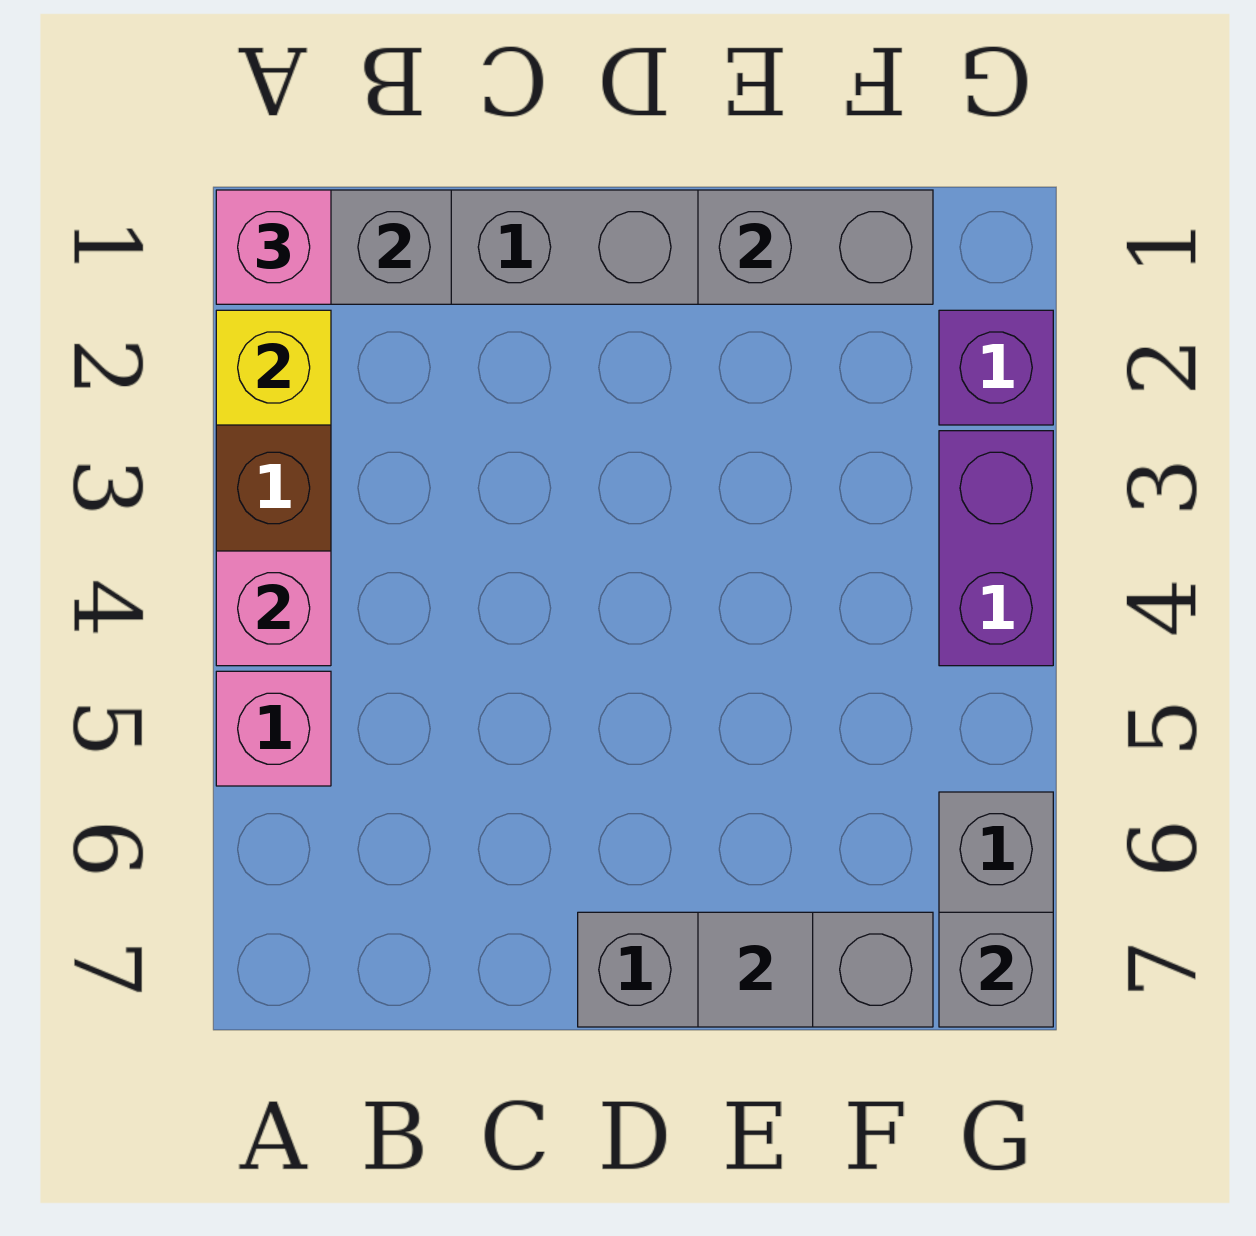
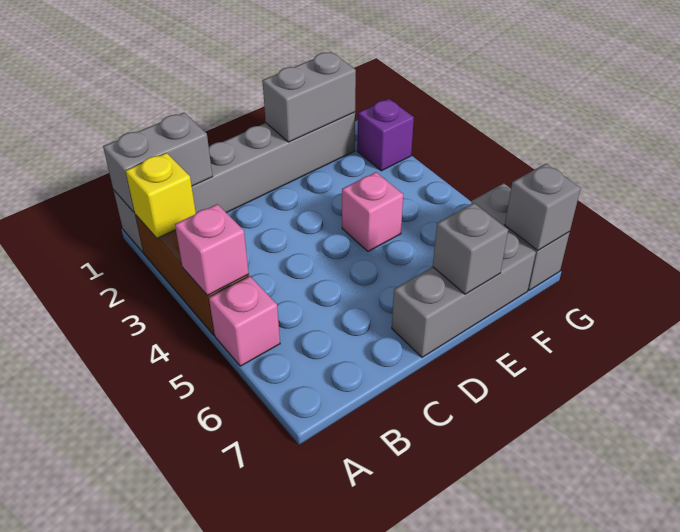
pink 1x1 brick [216,190,331,304] -> pink 1x1 brick moved to [342,172,403,251]
grey 1x1 tile [698,912,813,1027] -> grey 1x1 brick [433,203,508,294]
purple 1x2 brick [939,431,1053,666] -> none

